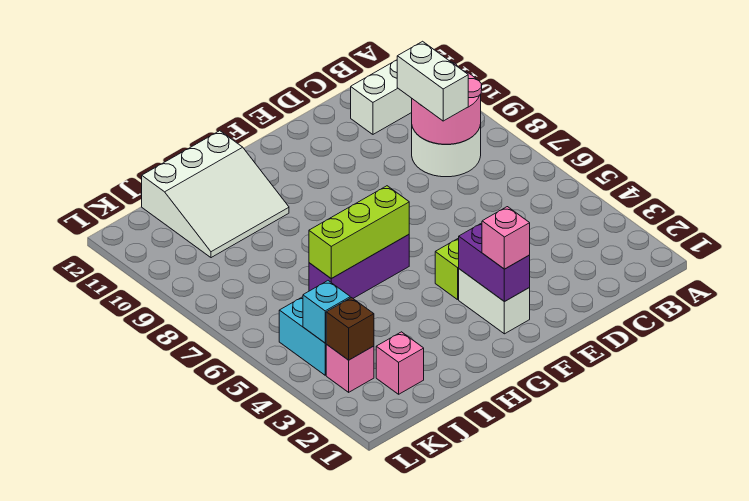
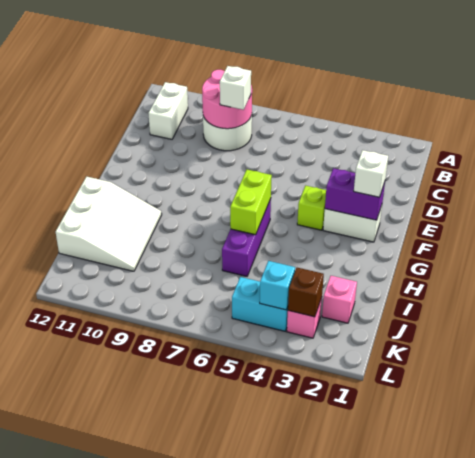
white 1x2 brick [397,41,468,121] -> white 1x1 brick [220,66,251,110]
pink 1x1 brick [482,207,530,269] -> white 1x1 brick [354,150,388,197]
lime 1x3 brick [309,186,409,279] -> lime 1x2 brick [230,169,272,235]

